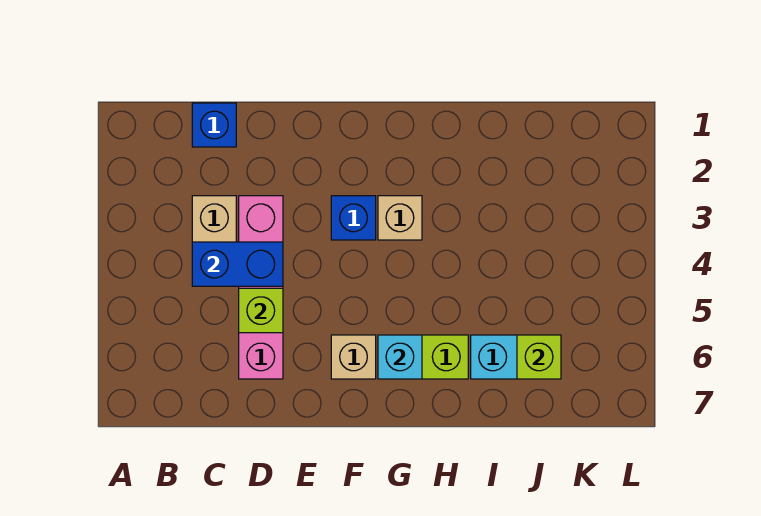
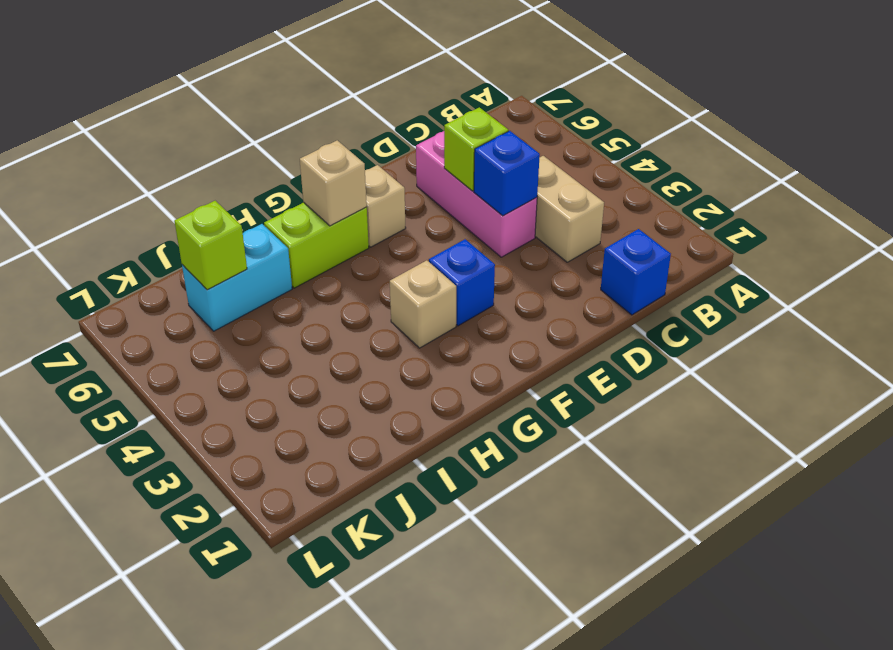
blue 1x2 brick [192,242,283,286] -> blue 1x1 brick [474,131,540,216]
pink 1x4 brick [239,196,283,379] -> pink 1x3 brick [416,131,537,257]
cyan 1x1 brick [378,335,422,379] -> tan 1x1 brick [300,140,367,226]

